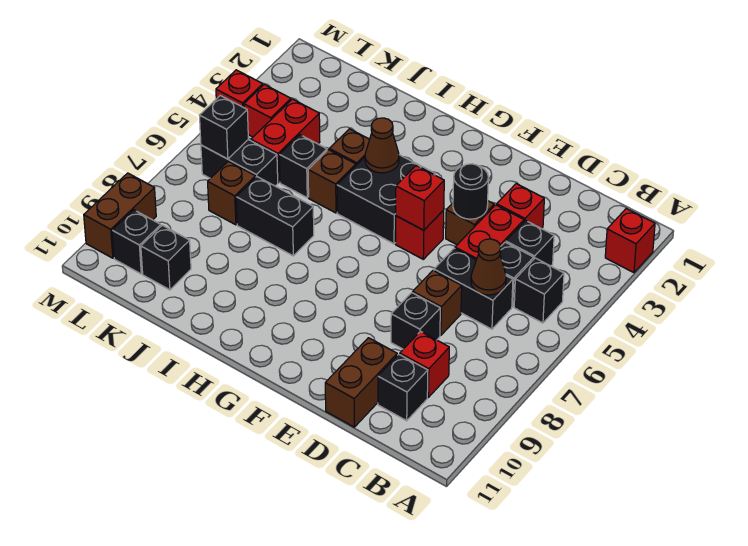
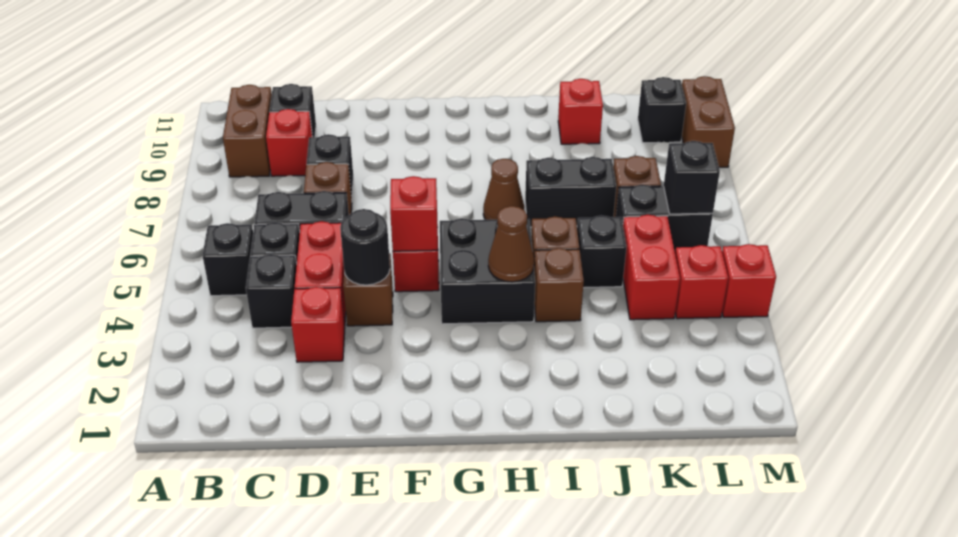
red 1x1 brick [605,209,655,273] -> red 1x1 brick moved to [558,79,603,144]
brown 1x1 cone [471,239,506,295] -> brown 1x1 cone moved to [483,159,524,220]
brown 1x2 brick [325,338,397,427] -> brown 1x2 brick moved to [223,85,272,177]
black 1x1 brick [141,225,191,290] -> none

